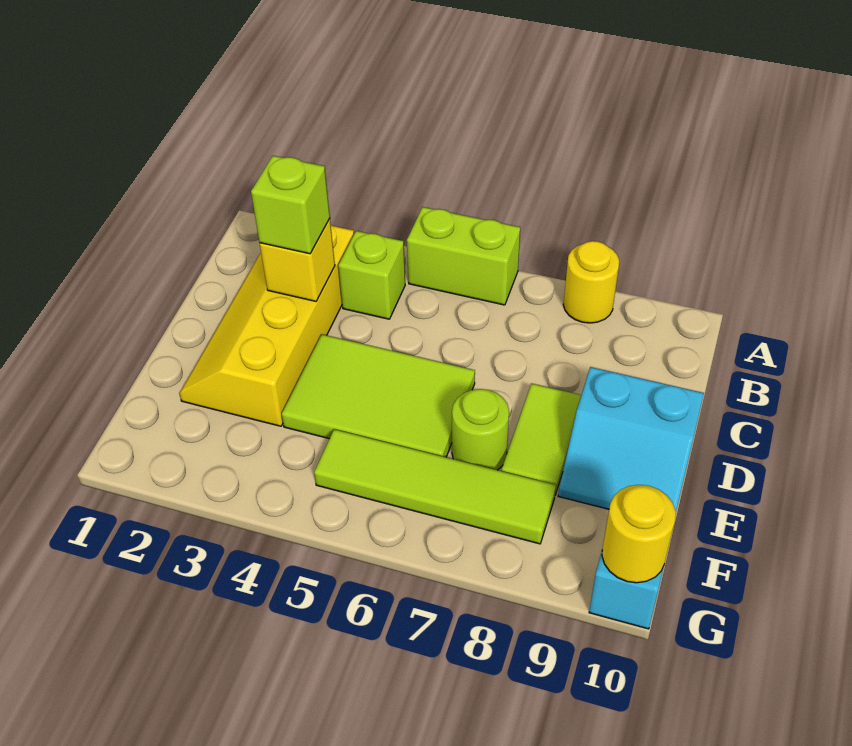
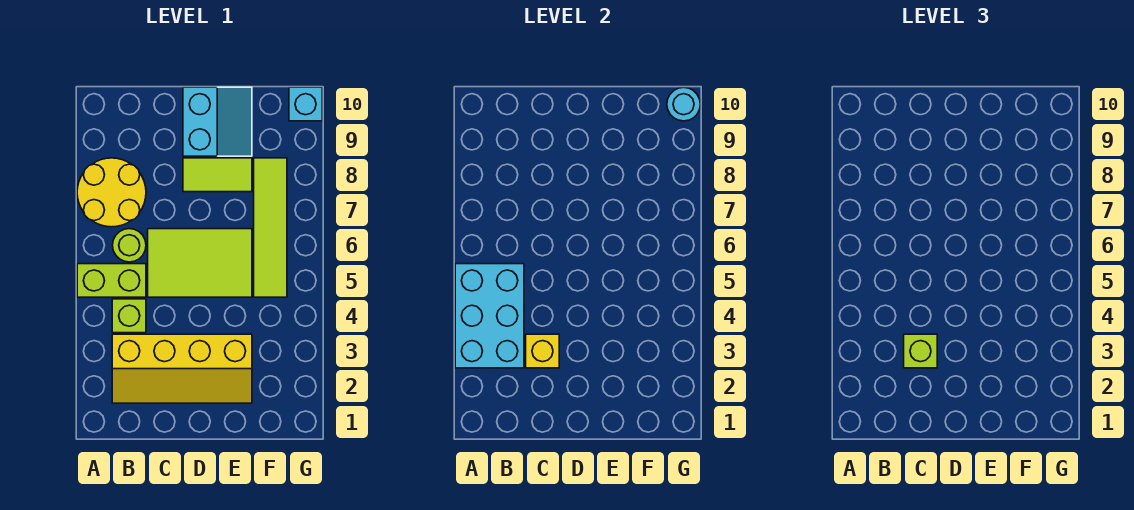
none -> cyan 2x3 brick [455,264,524,368]
lime 1x2 brick [407,207,520,305] -> lime 1x2 brick turned to [77,264,146,297]
yellow 1x1 round brick [563,241,619,323] -> yellow 2x2 round brick [77,158,146,227]
lime 2x3 tile [282,334,475,457] -> lime 2x3 tile turned to [148,229,252,297]
lime 1x1 round brick [452,389,509,470] -> lime 1x1 round brick moved to [113,229,146,262]
yellow 1x1 round brick [602,485,676,583] -> cyan 1x1 round brick [667,87,700,121]

